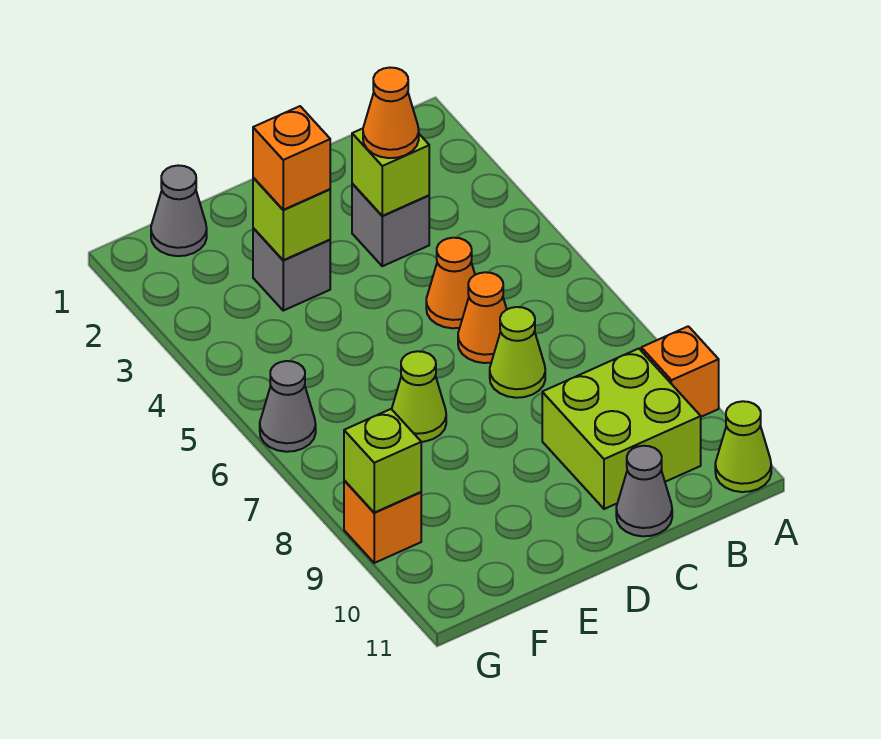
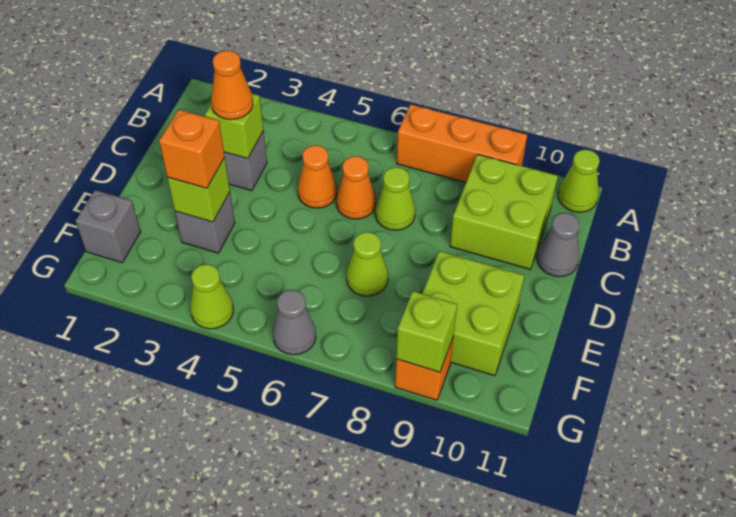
orange 1x1 brick [641,326,719,417] -> orange 1x3 brick [397,104,527,182]
none -> lime 2x2 brick [422,251,524,376]
grey 1x1 cone [151,165,207,256] -> grey 1x1 brick [75,190,141,262]
none -> lime 1x1 cone [190,264,233,329]

